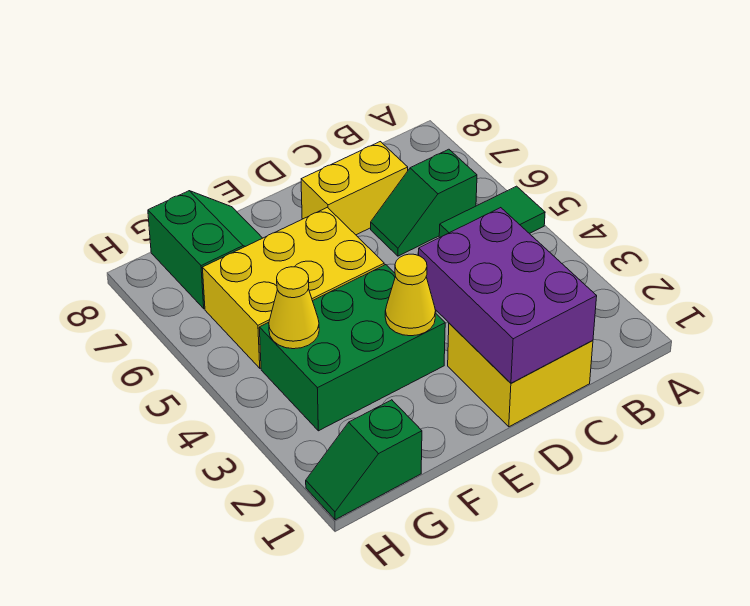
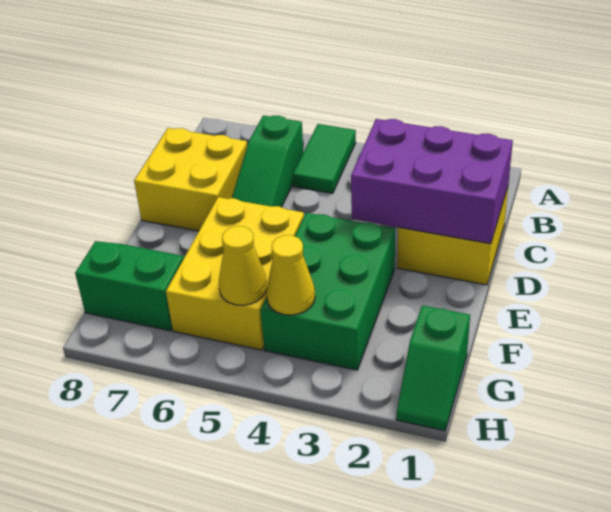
green 1x2 slope [371,149,477,256] -> green 1x3 slope [232,116,303,207]
yellow 1x2 brick [301,142,408,235] -> yellow 2x2 brick [134,128,247,231]
yellow 1x1 cone [385,254,436,336] -> yellow 1x1 cone moved to [219,226,267,305]

